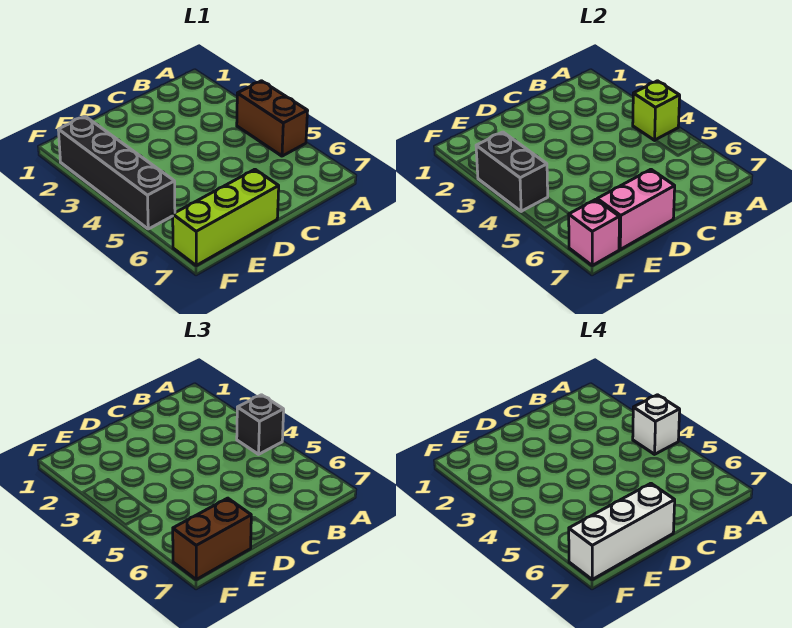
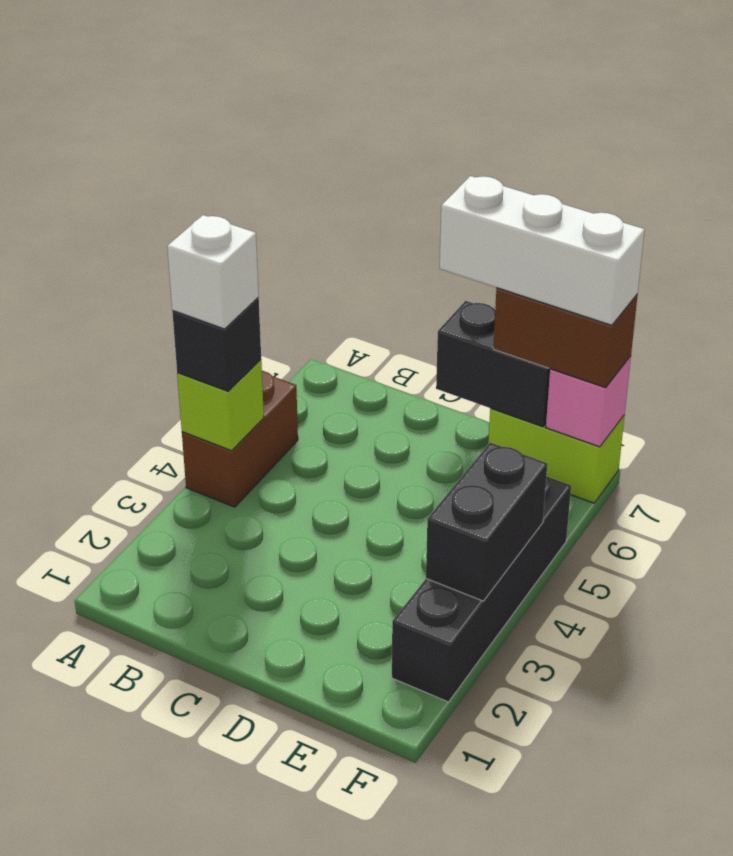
lime 1x3 brick [173,169,279,265] -> lime 1x2 brick [488,408,625,503]
pink 1x2 brick [597,169,675,249] -> black 1x2 brick [436,301,550,427]

